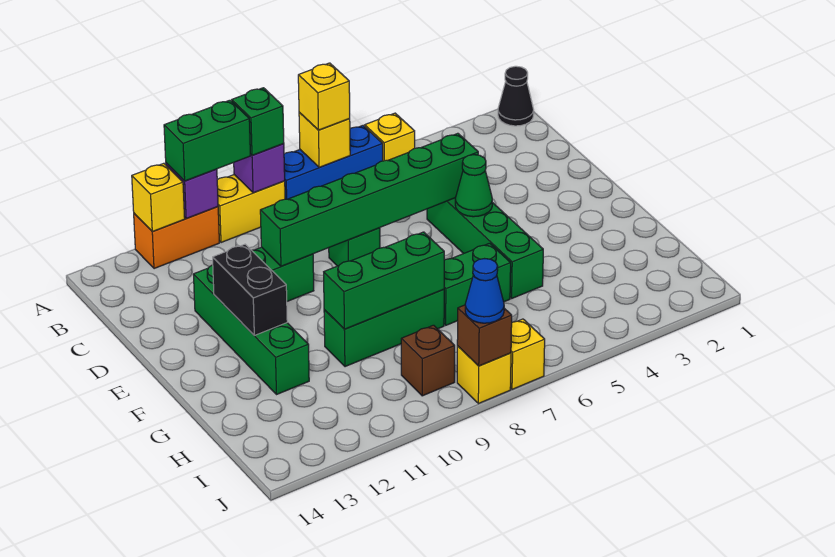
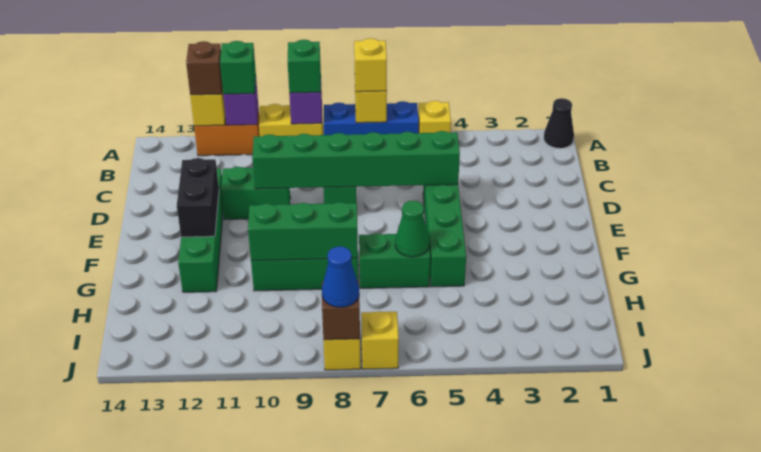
green 1x2 brick [164,100,250,181] -> green 1x1 brick [220,41,256,94]
green 1x1 cone [455,155,492,217] -> green 1x1 cone moved to [395,201,429,257]
brown 1x1 brick [401,325,455,396] -> brown 1x1 brick moved to [186,41,222,95]

